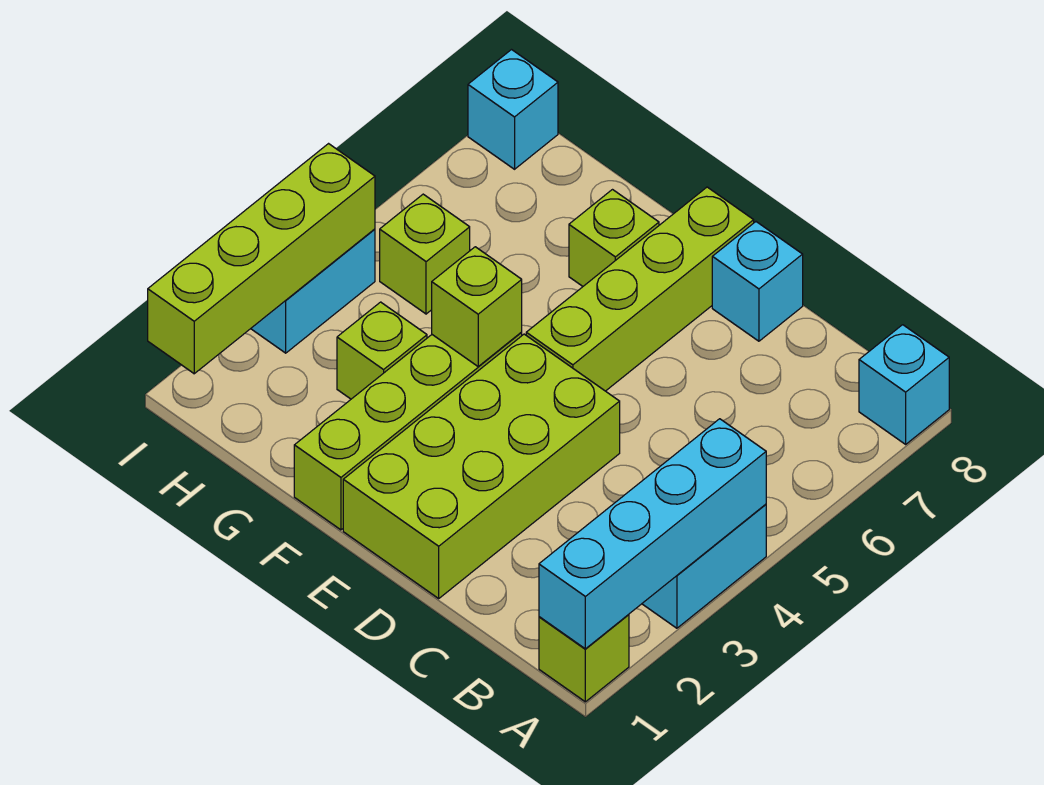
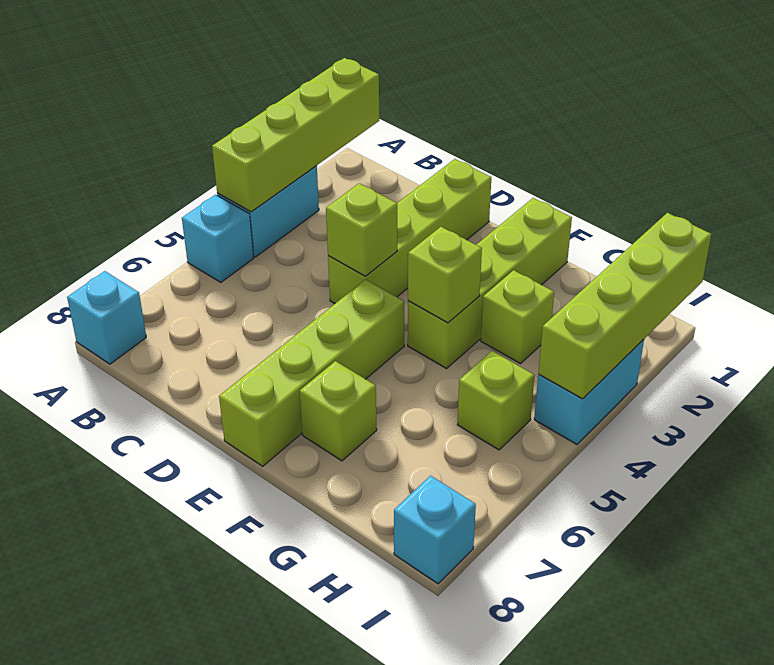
lime 1x1 brick [539,614,629,702] -> lime 1x1 brick moved to [326,183,397,276]
cyan 1x4 brick [539,419,766,649] -> lime 1x4 brick [212,58,379,212]
lime 2x4 brick [343,334,620,598] -> lime 1x4 brick [328,159,491,303]
cyan 1x1 brick [712,222,803,341] -> cyan 1x1 brick moved to [182,195,254,282]

